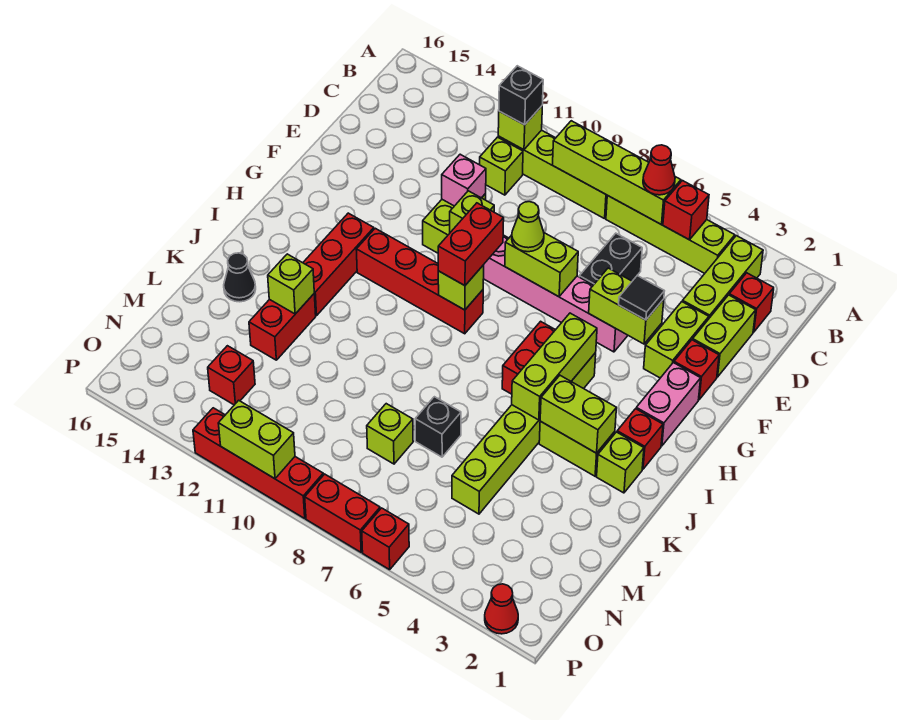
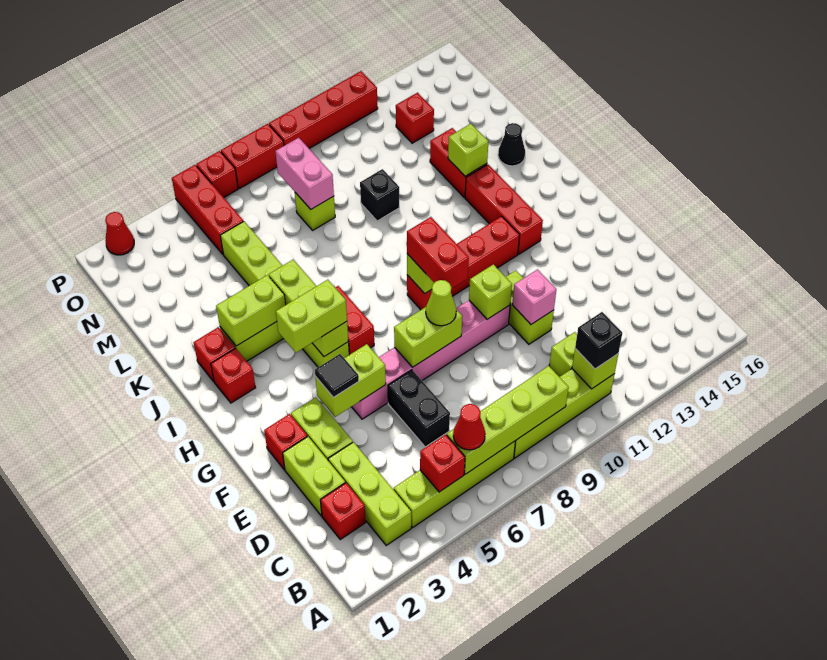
pink 1x2 brick [636,363,701,446] -> pink 1x2 brick moved to [275,138,334,209]
lime 1x1 brick [597,432,644,493] -> red 1x1 brick [194,327,235,381]
black 1x1 brick [415,397,461,457] -> black 1x1 brick moved to [360,169,399,221]
none -> red 1x3 brick [172,165,243,254]
lime 1x2 brick [218,400,295,479] -> lime 1x2 brick moved to [276,280,347,353]

